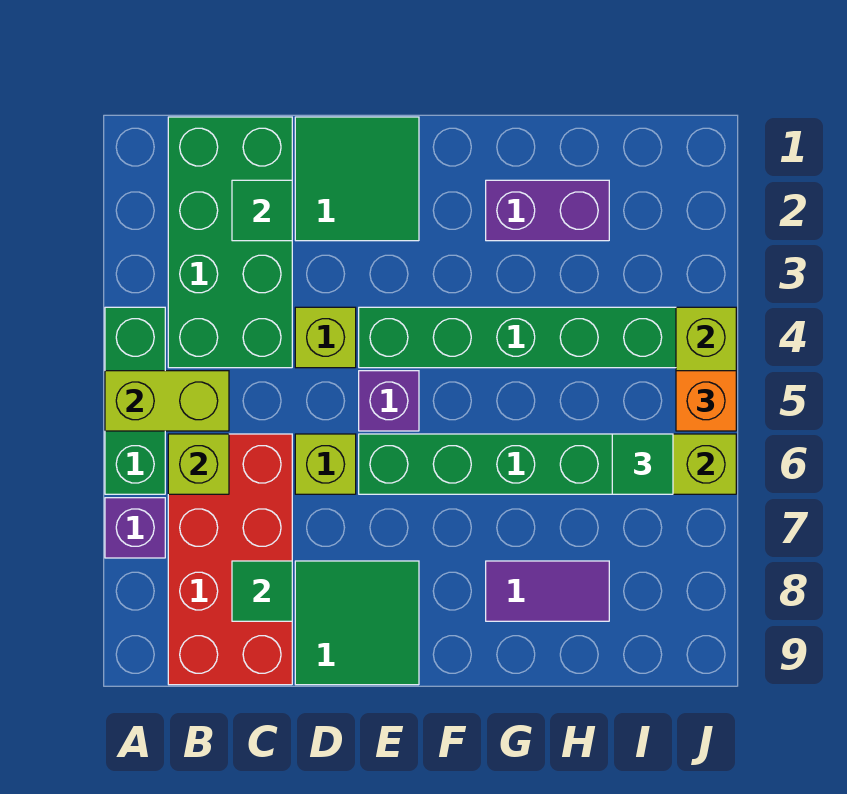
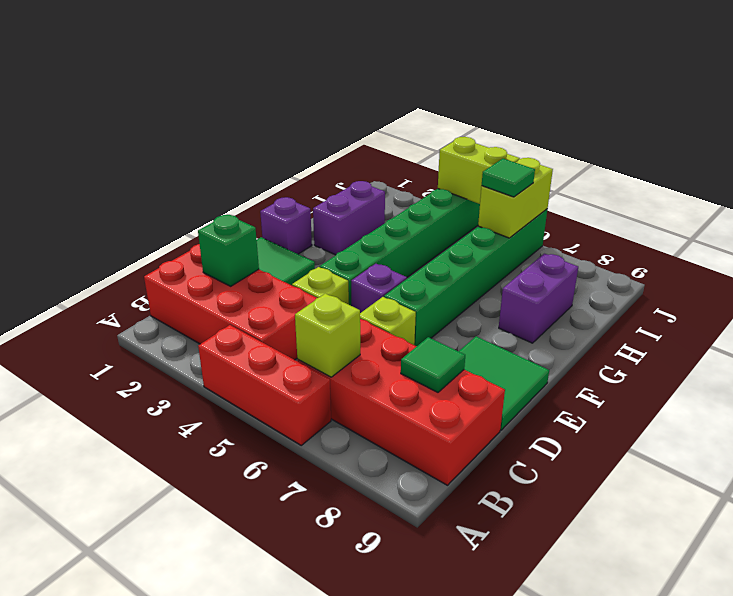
green 1x3 brick [105,307,165,494] -> red 1x3 brick [198,325,331,445]
lime 1x2 brick [105,371,229,431] -> none
purple 1x1 brick [105,498,165,558] -> purple 1x1 brick moved to [260,197,312,254]
green 2x4 brick [168,117,292,368] -> red 2x4 brick [144,244,316,360]
green 1x1 tile [232,180,292,241] -> green 1x1 brick [198,215,259,286]
purple 1x2 tile [486,561,609,621] -> purple 1x2 brick [499,254,578,343]
orange 1x1 brick [676,371,736,431] -> none

